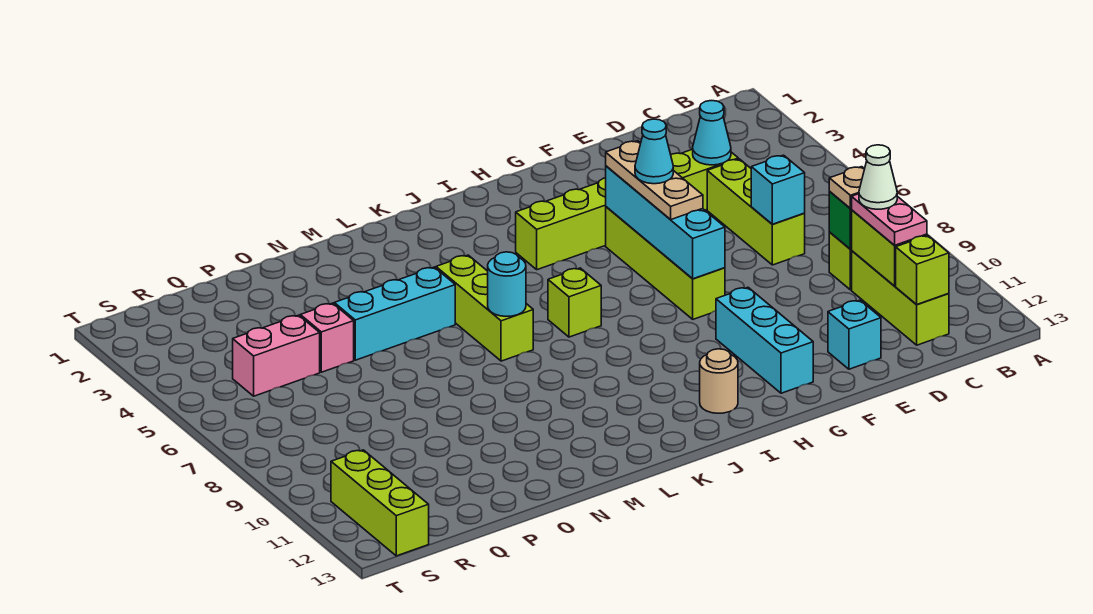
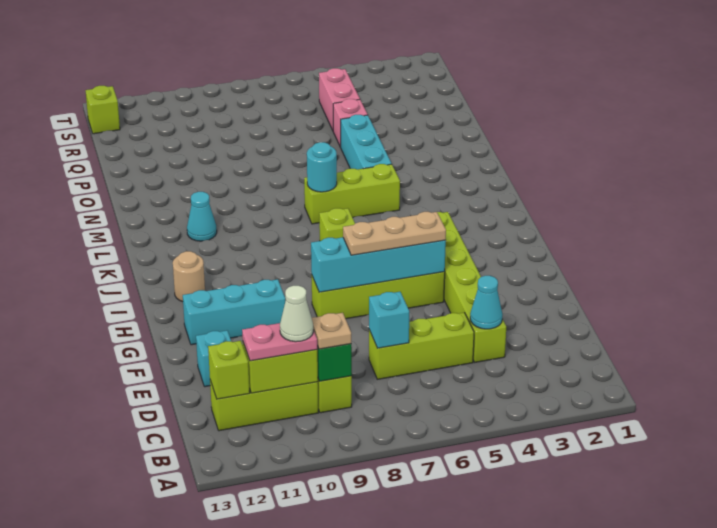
cyan 1x1 cone [635,119,673,184] -> cyan 1x1 cone moved to [187,192,217,241]
lime 1x3 brick [331,450,429,556] -> lime 1x1 brick [85,86,120,134]

